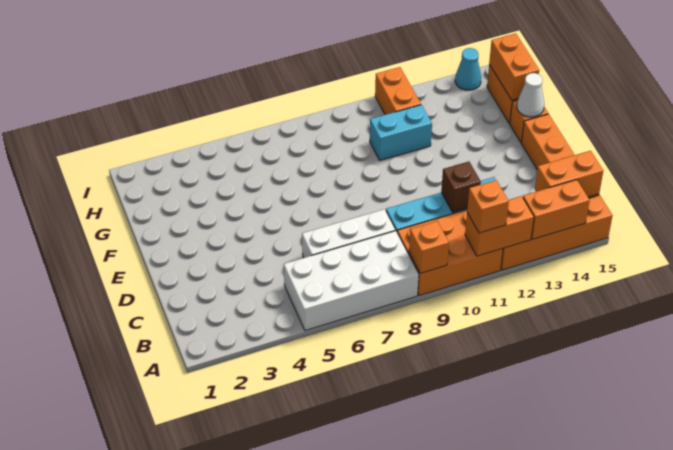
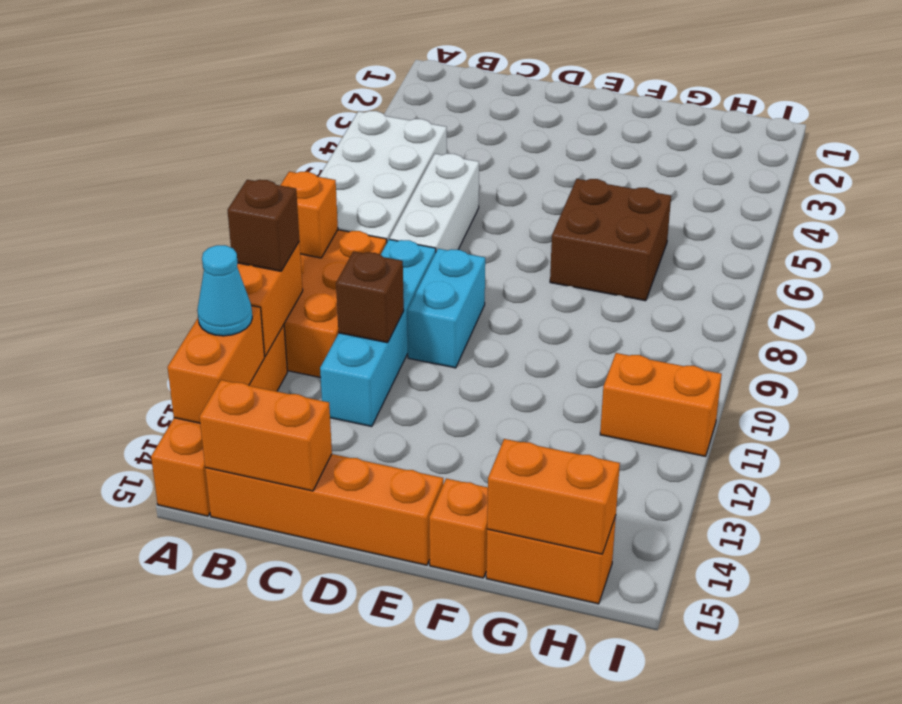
orange 1x1 brick [467,180,509,233] -> brown 1x1 brick [228,180,299,271]
orange 1x2 brick [535,151,603,197] -> orange 1x2 brick turned to [199,380,332,491]
none -> brown 2x2 brick [550,179,671,301]
white 1x1 cone [517,73,544,117] -> none
cyan 1x2 brick [370,105,432,160] -> cyan 1x2 brick moved to [407,249,485,368]
cyan 1x1 cone [455,48,481,90] -> cyan 1x1 cone moved to [197,245,252,336]

